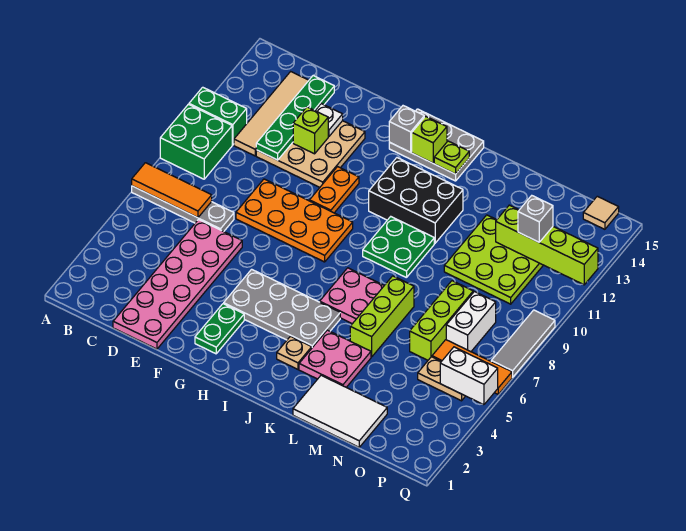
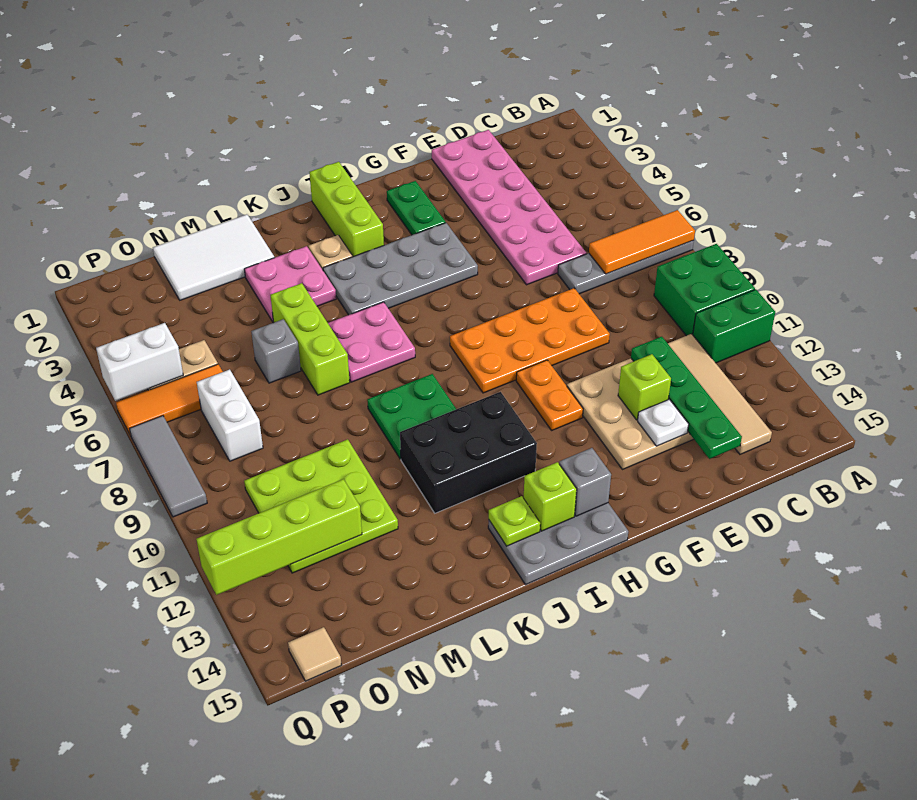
lime 1x3 brick [410,281,473,360] -> lime 1x3 brick moved to [309,162,384,257]
grey 1x1 brick [518,196,553,242] -> grey 1x1 brick moved to [251,319,301,383]

